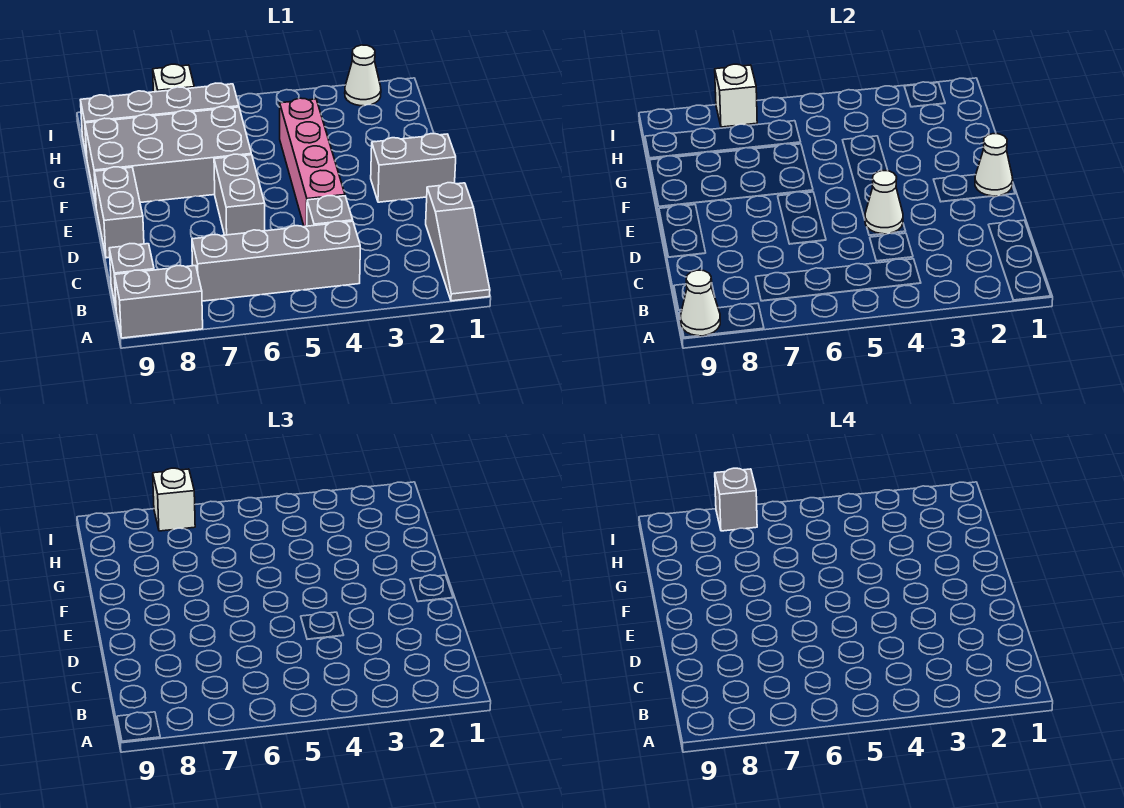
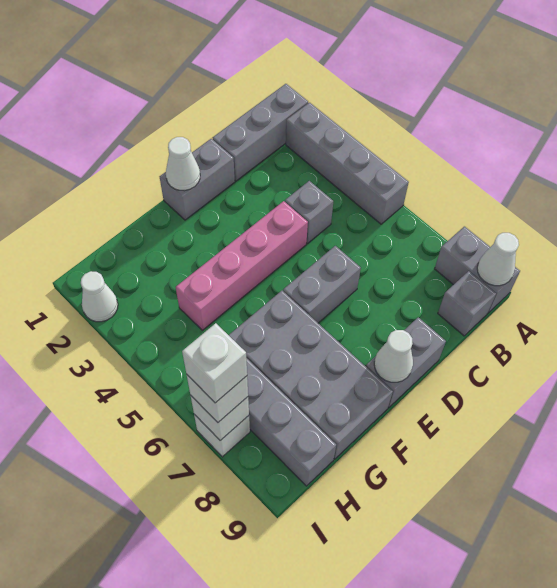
grey 1x3 slope [426,183,490,301] -> grey 1x3 brick [213,84,308,181]
grey 1x4 brick [192,221,360,301] -> grey 1x4 brick moved to [286,103,409,224]
white 1x1 cone [865,170,903,234] -> white 1x1 cone moved to [374,330,413,382]
grey 1x2 brick [371,134,456,202] -> grey 1x2 brick turned to [160,139,235,220]
grey 1x1 brick [715,468,757,531] -> white 1x1 brick [182,323,247,403]

